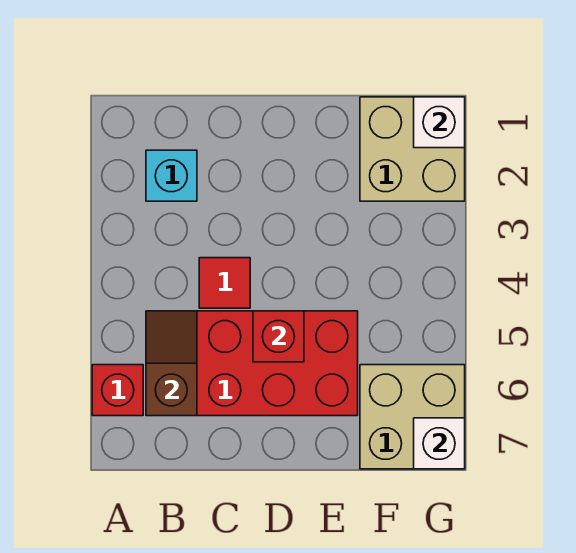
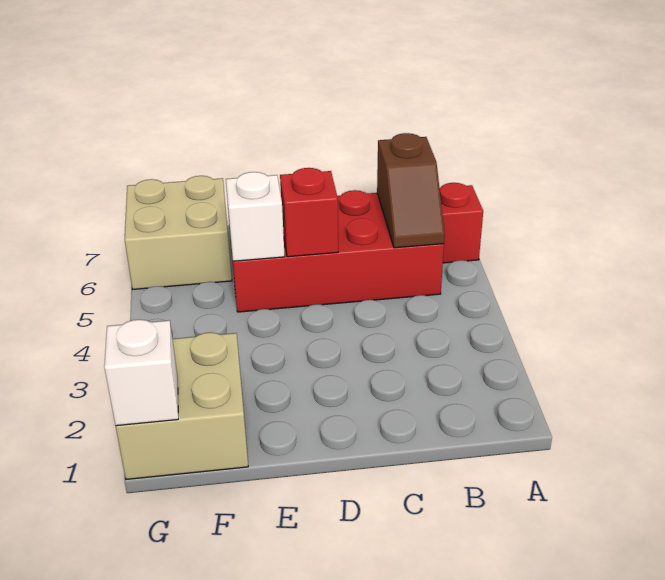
cyan 1x1 brick [146,150,197,201] -> none
red 1x1 tile [199,258,250,308] -> none
white 1x1 brick [414,418,465,469] -> white 1x1 brick moved to [226,172,285,261]

